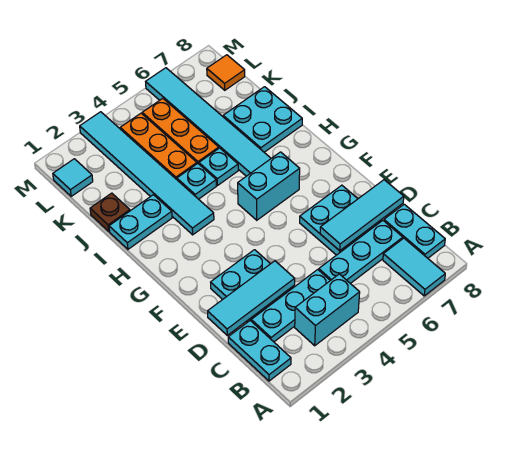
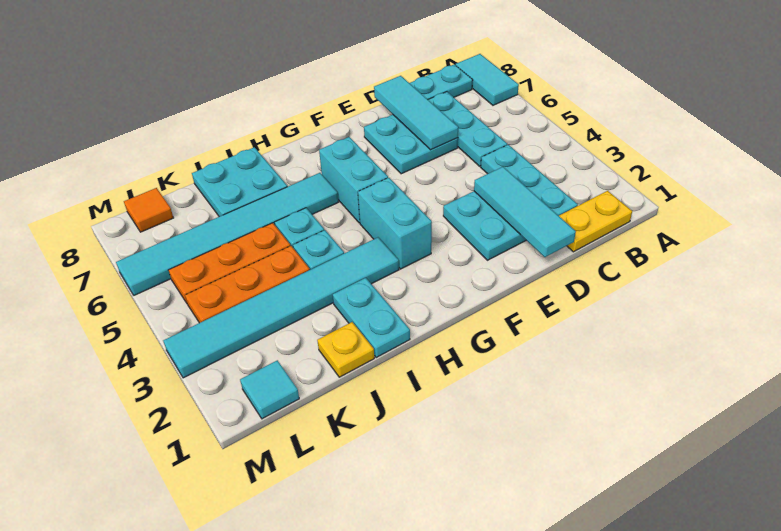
cyan 1x2 tile [383,238,445,296] -> cyan 1x2 tile turned to [456,54,519,105]
cyan 1x2 plate [228,321,291,381] -> yellow 1x2 plate [559,191,632,252]
cyan 1x2 brick [295,274,360,346] -> cyan 1x2 brick moved to [358,178,432,269]
brown 1x1 plate [90,193,130,231] -> yellow 1x1 plate [317,322,374,377]

